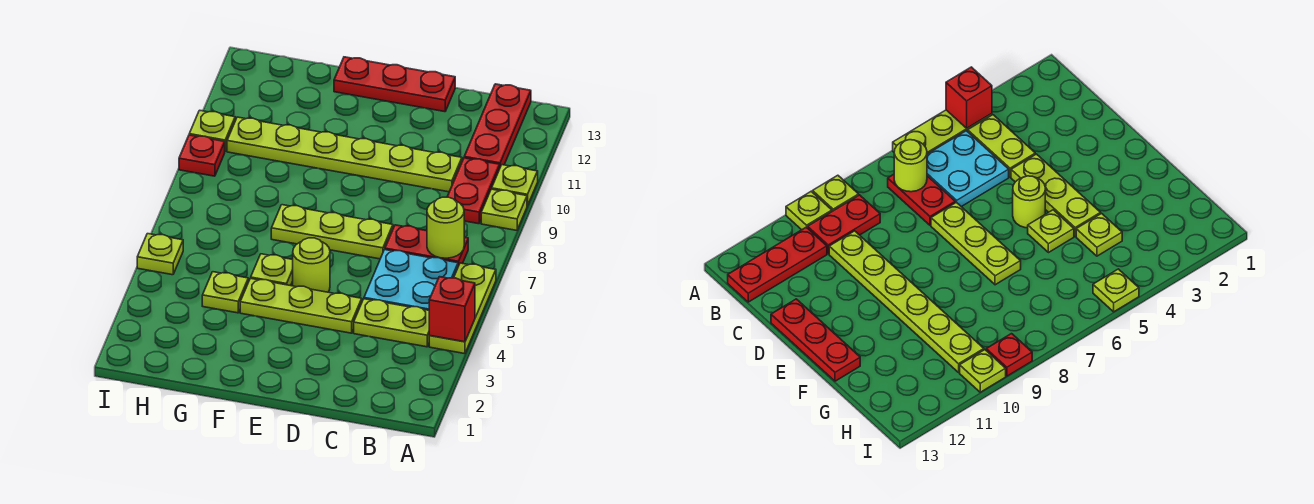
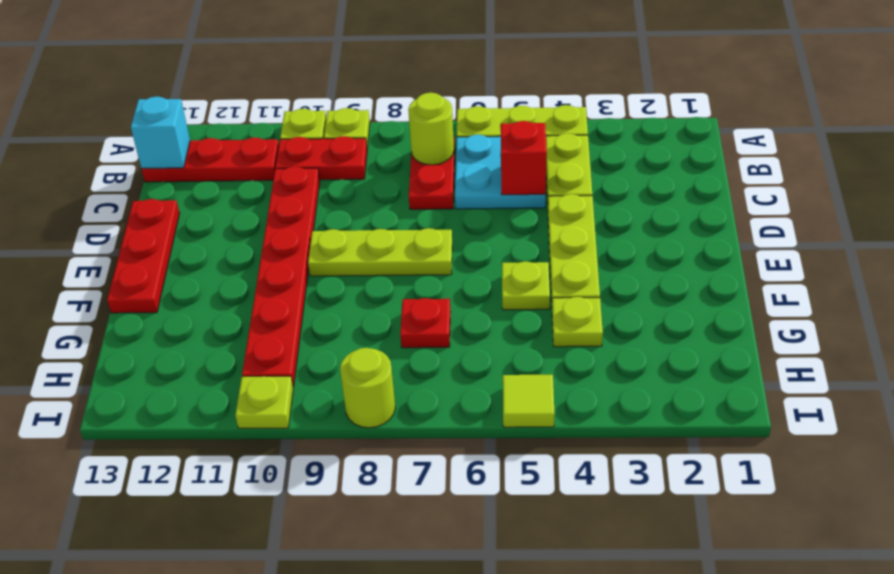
red 1x1 brick [429,277,475,342] -> red 1x1 brick moved to [501,121,547,195]
none -> cyan 1x1 brick [131,97,190,168]
lime 1x6 plate [227,117,462,192] -> red 1x6 plate [242,166,320,387]
lime 1x3 plate [271,205,393,259] -> lime 1x3 plate turned to [308,228,452,276]
lime 1x1 round brick [293,238,330,292] -> lime 1x1 round brick moved to [340,348,395,428]
lime 1x1 plate [137,234,183,275] -> lime 1x1 tile [503,375,555,427]
red 1x1 plate [179,135,225,176] -> red 1x1 plate moved to [400,298,450,348]

